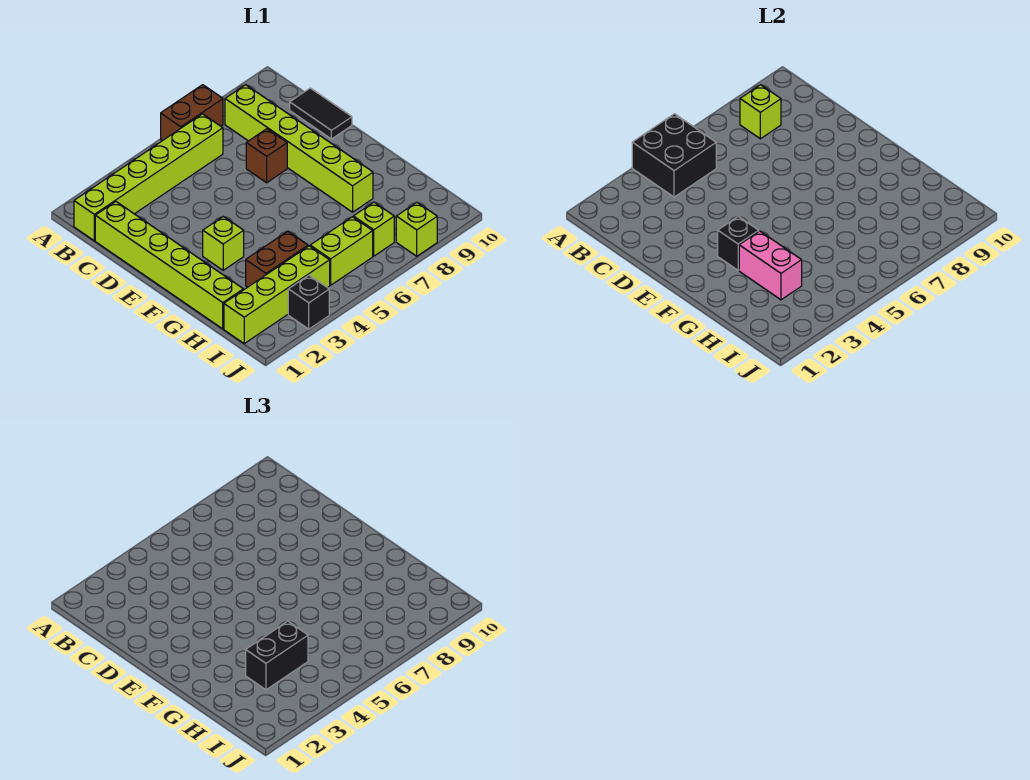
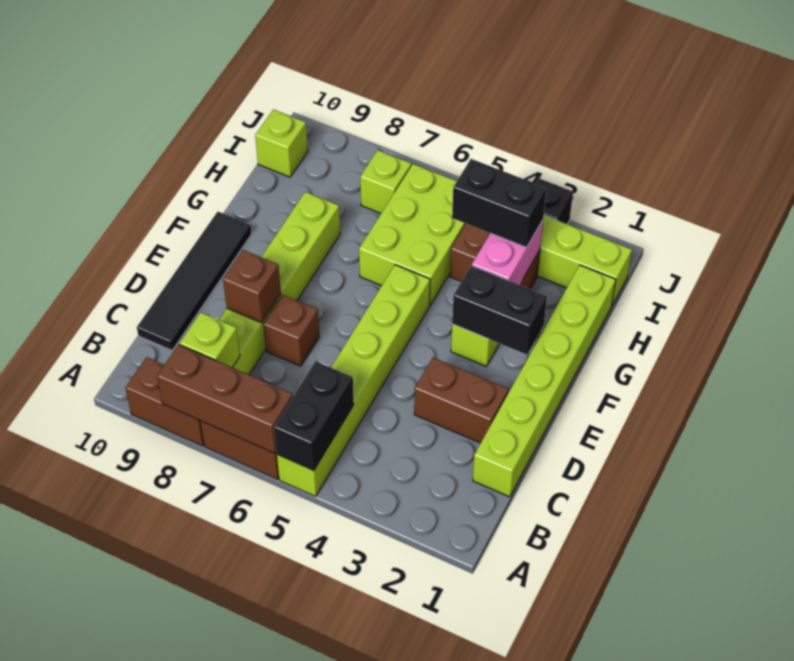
black 2x2 brick [632,114,716,197] -> black 1x2 brick [274,361,354,471]
none -> brown 1x3 brick [157,345,293,453]
none -> brown 1x2 brick [125,357,204,446]
lime 1x6 brick [74,114,223,241] -> lime 1x6 brick turned to [277,265,430,496]
black 1x2 tile [290,88,352,139] -> black 1x4 tile [137,212,252,350]
none -> brown 1x2 brick [414,358,508,443]
none -> brown 1x1 brick [223,250,281,323]
black 1x1 brick [718,216,759,270] -> black 1x2 brick [452,266,547,355]
lime 1x2 brick [310,217,373,285] -> lime 2x3 brick [359,164,466,305]
lime 1x1 brick [396,202,437,256] -> lime 1x1 brick moved to [255,109,308,177]

